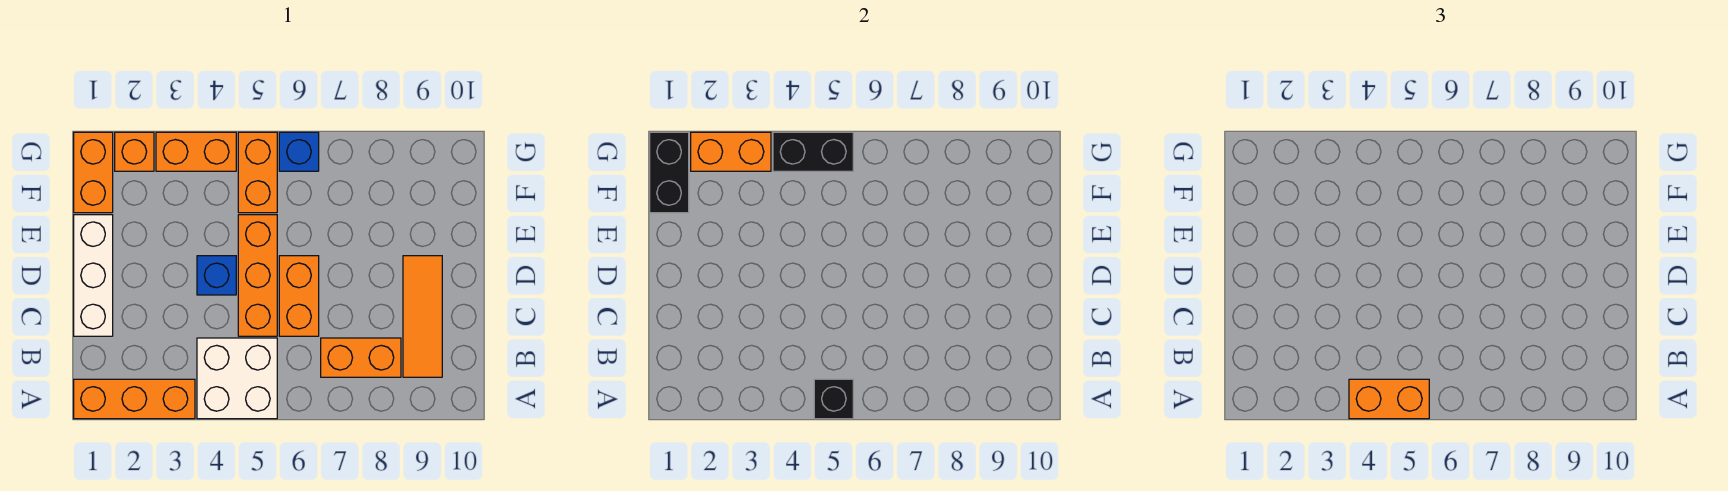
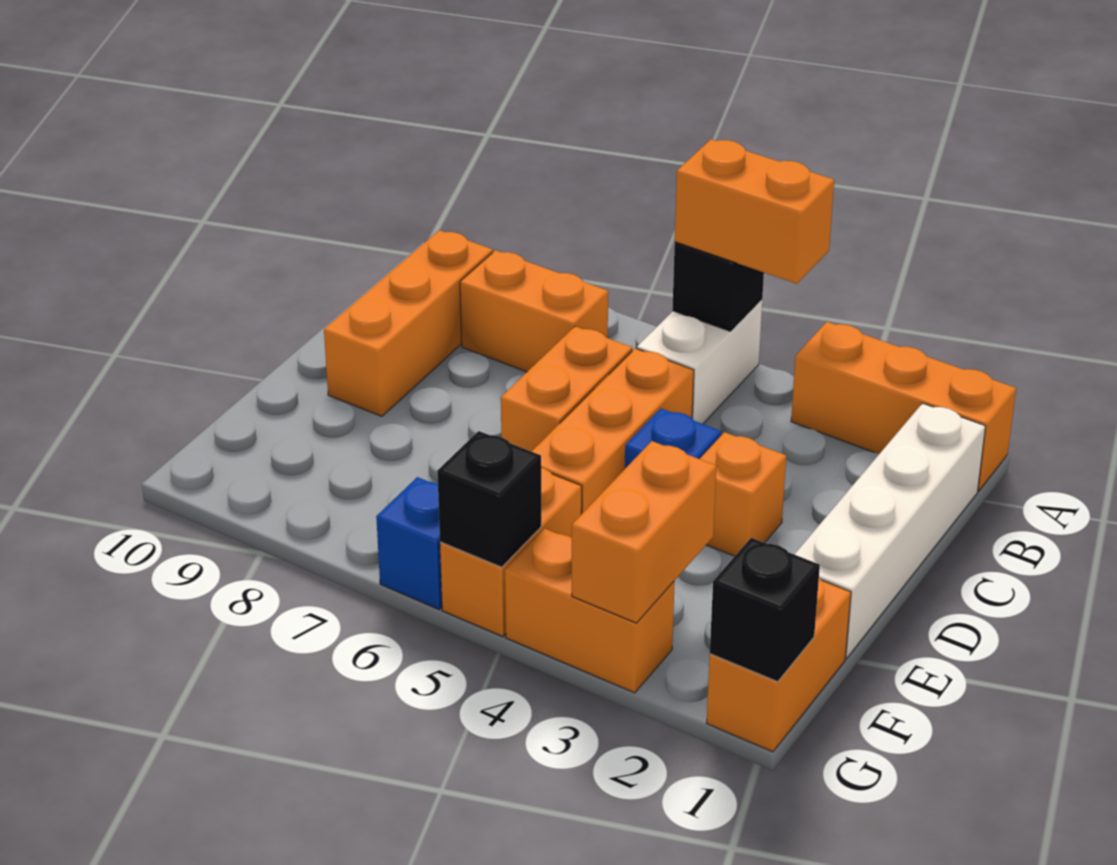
white 2x2 brick [197,338,277,419] -> white 1x2 brick [637,299,762,424]
orange 1x3 tile [403,256,442,377] -> orange 1x3 brick [324,230,493,416]
white 1x3 brick [74,215,113,336] -> white 1x4 brick [794,403,986,658]
black 1x2 brick [650,132,689,213] -> black 1x1 brick [710,538,820,682]
orange 1x1 brick [115,132,154,171] -> orange 1x1 brick moved to [700,432,786,556]
orange 1x2 brick [691,132,771,171] -> orange 1x2 brick turned to [572,441,717,623]
black 1x2 brick [773,132,853,171] -> black 1x1 brick [437,431,541,567]

